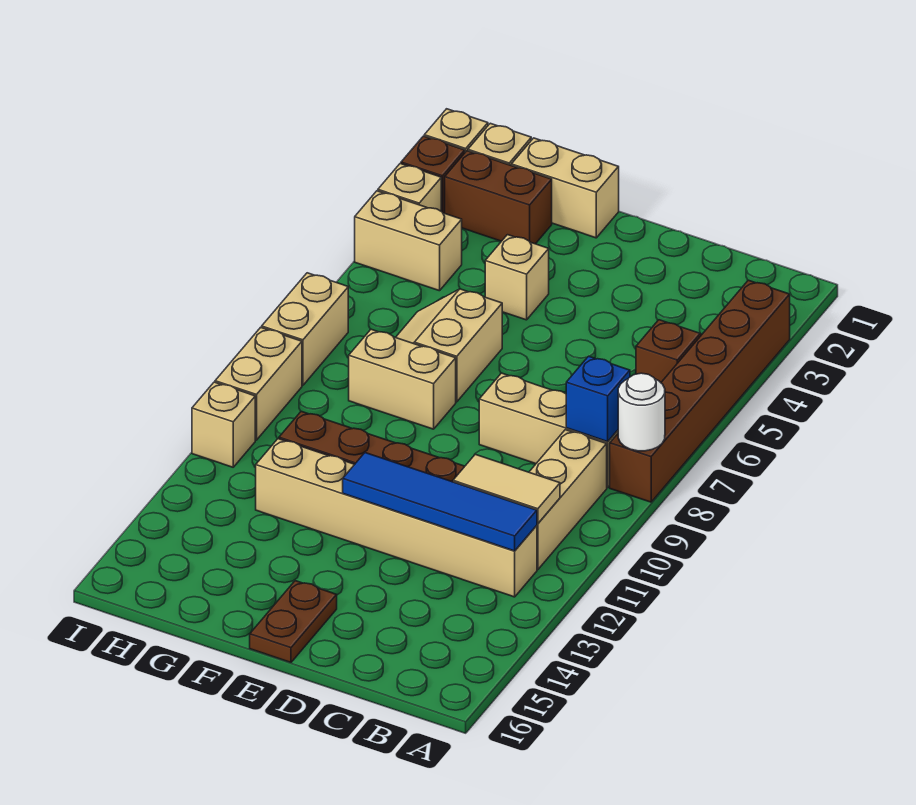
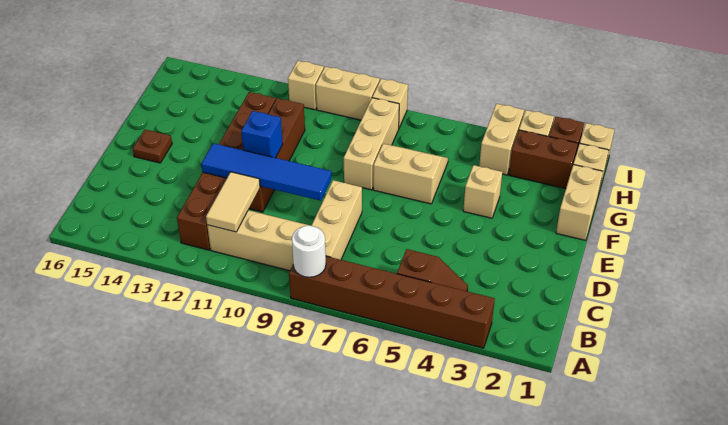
blue 1x1 brick [566,356,630,442] -> blue 1x1 brick moved to [241,111,283,158]
tan 1x6 brick [256,439,537,597] -> brown 1x6 brick [177,92,276,250]
blue 1x4 tile [343,453,537,551] -> blue 1x4 tile turned to [201,143,331,201]
brown 1x2 plate [250,581,337,662] -> brown 1x1 plate [133,130,172,163]
tan 1x2 brick [349,329,456,429] -> tan 1x3 brick [344,98,399,190]
brown 1x2 brick [445,151,552,244] -> brown 1x2 brick turned to [509,130,578,189]
tan 1x2 brick [262,273,348,385] -> tan 1x1 brick [372,79,408,128]

